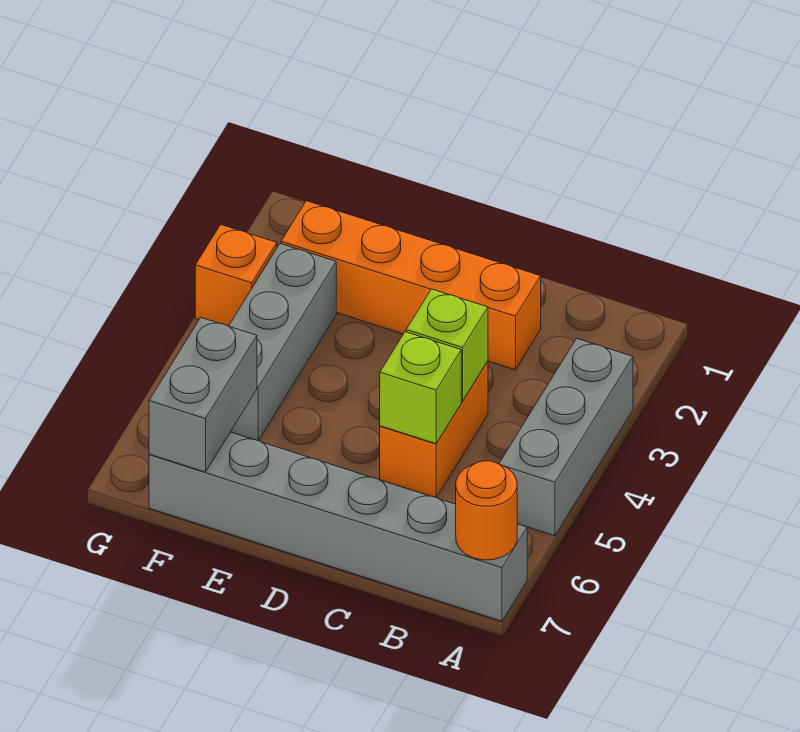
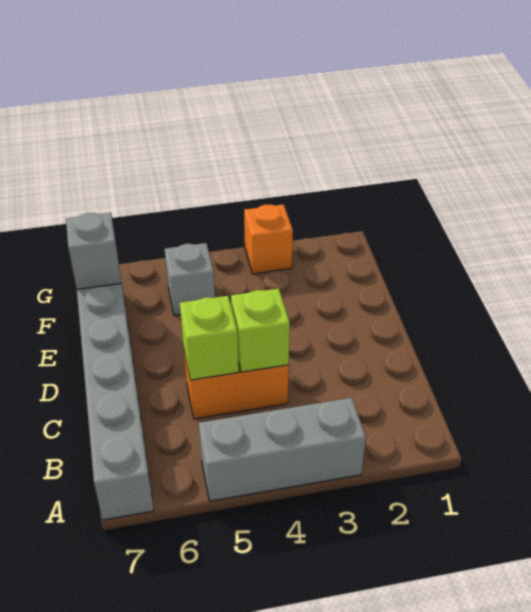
orange 1x1 round brick [456,461,517,560] -> none
orange 1x4 brick [281,201,541,370] -> none
grey 1x3 brick [229,244,336,441] -> grey 1x1 brick [165,243,215,316]
grey 1x2 brick [149,318,257,472] -> grey 1x1 brick [66,213,121,290]

